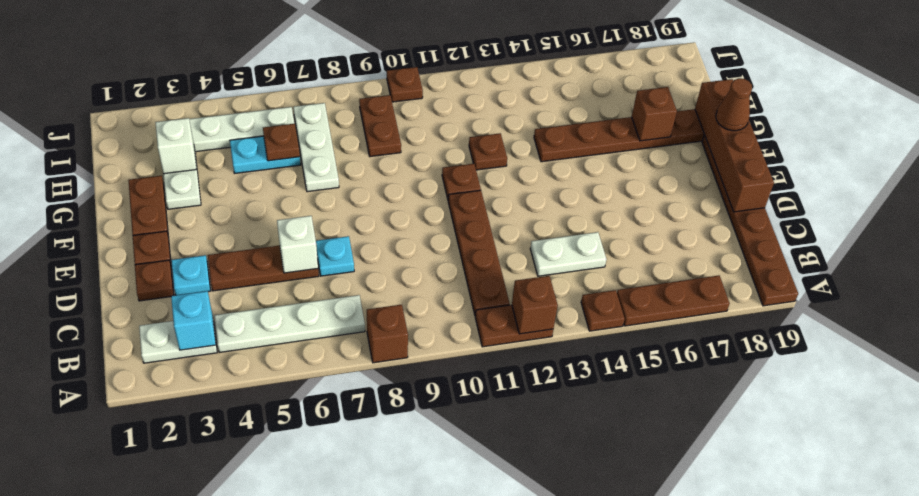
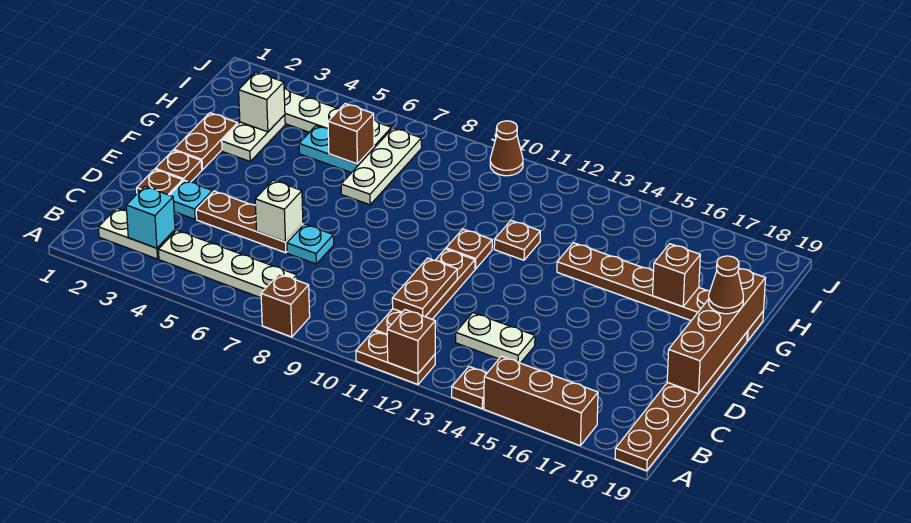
brown 1x3 plate [617,275,730,326] -> brown 1x3 brick [484,356,598,445]
brown 1x1 plate [263,124,300,161] -> brown 1x1 brick [328,104,374,164]
brown 1x2 plate [359,95,401,157] -> brown 1x2 plate moved to [392,258,457,317]
brown 1x1 plate [387,67,423,102] -> brown 1x1 cone [490,121,523,176]

